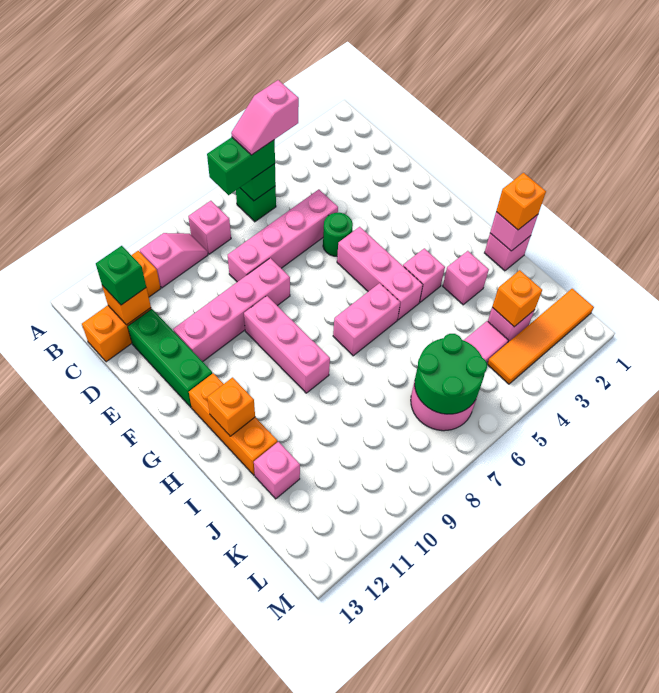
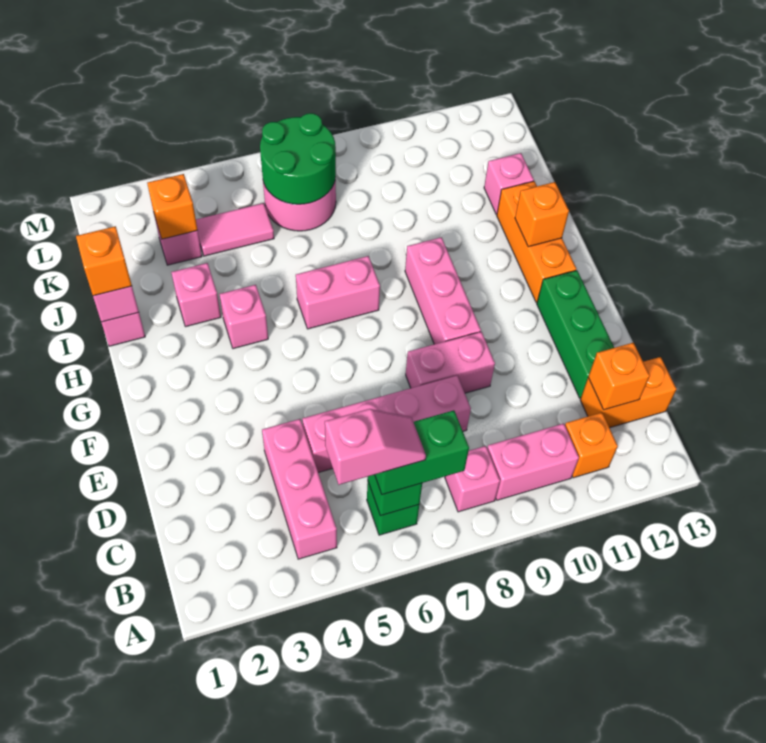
pink 1x2 slope [140,233,208,288] -> pink 1x2 brick [487,424,579,500]
green 1x1 brick [96,246,146,305] -> none
green 1x1 round brick [323,213,353,256] -> none
pink 1x4 brick [173,258,290,362] -> pink 1x2 brick [406,332,495,393]
pink 1x3 brick [337,227,423,320] -> pink 1x3 brick moved to [262,419,337,559]
orange 1x4 tile [487,289,594,384] -> none

